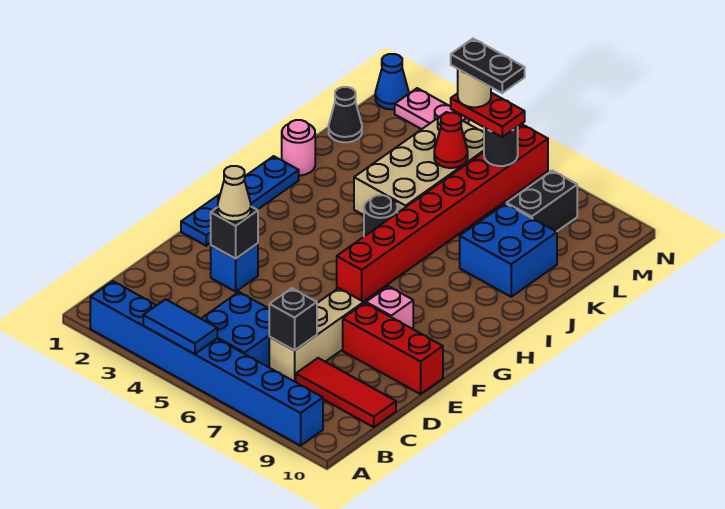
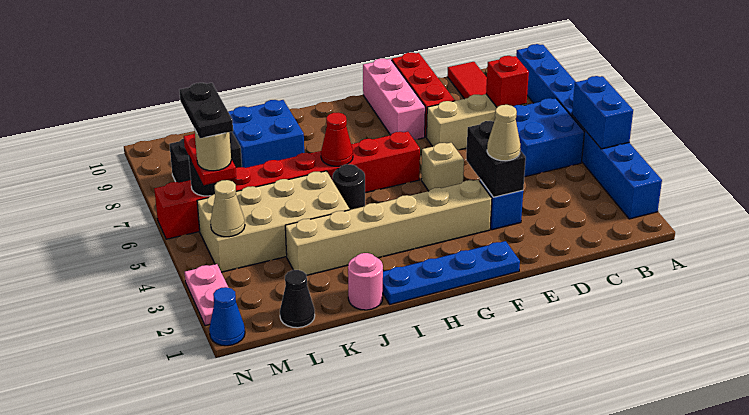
blue 1x2 tile [143,299,217,354] -> blue 1x2 brick [572,76,633,149]
black 1x1 brick [269,288,317,350] -> red 1x1 brick [486,56,529,107]
black 1x1 brick [211,207,258,259] -> black 1x2 brick [466,121,526,197]
none -> tan 1x6 brick [285,180,492,275]
none -> tan 1x1 brick [421,143,464,191]
pink 1x1 brick [366,286,413,329] -> pink 1x3 brick [363,58,425,139]
red 1x1 cone [434,112,468,168] -> red 1x1 cone moved to [321,113,353,166]
none -> tan 1x1 cone [211,180,245,237]

